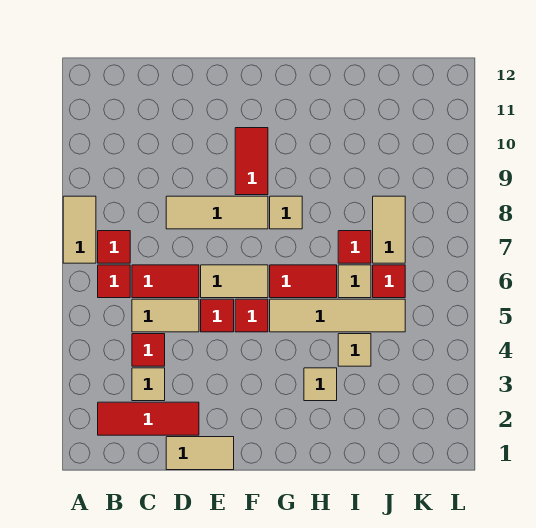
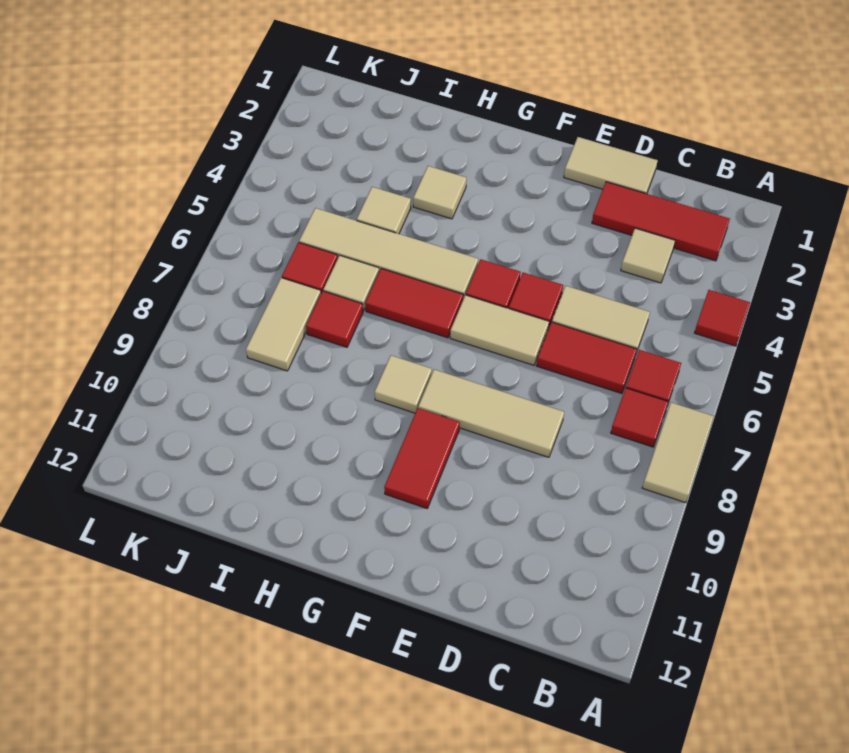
red 1x1 tile [132,334,165,366] -> red 1x1 tile moved to [694,290,750,346]

